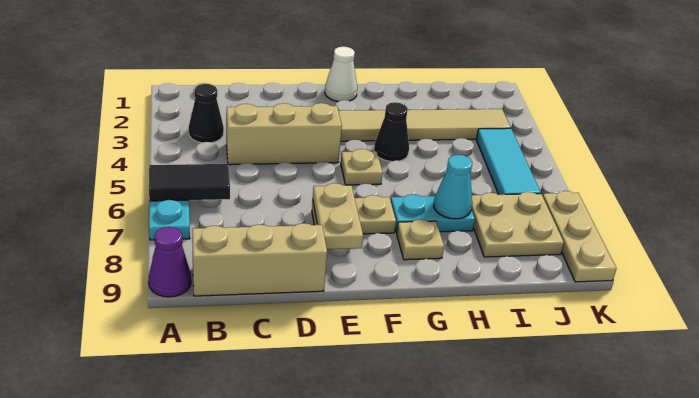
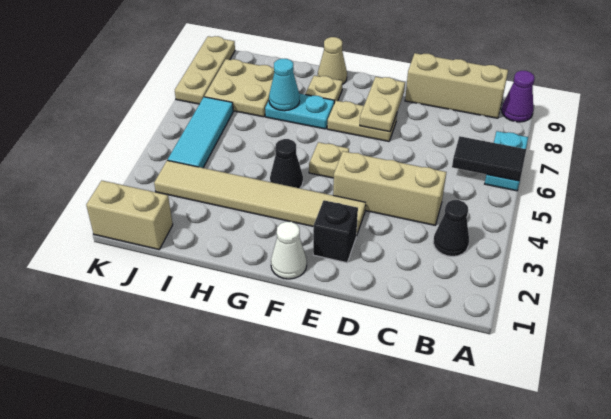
none -> black 1x1 brick [313,200,358,263]
none -> tan 1x1 cone [318,37,347,84]
none -> tan 1x2 brick [86,181,173,250]

